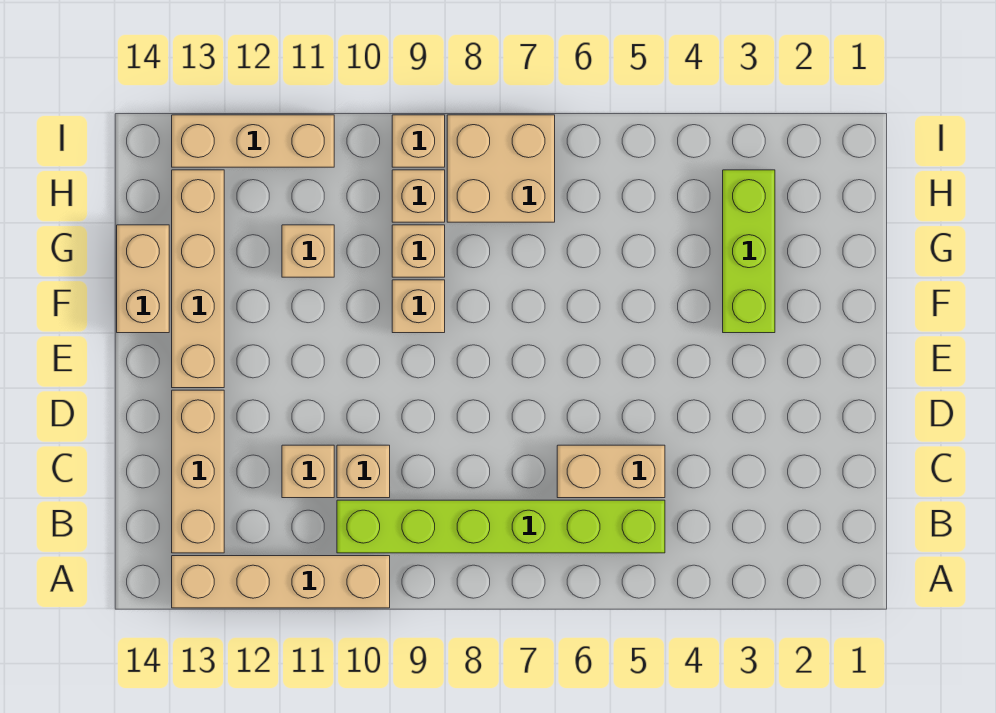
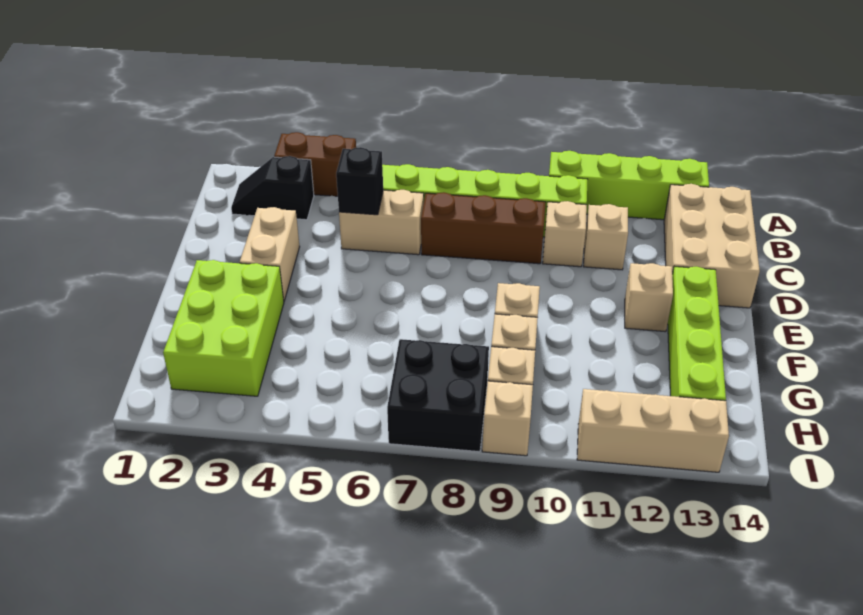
none -> brown 1x2 brick [274,132,356,196]
tan 1x4 brick [172,556,390,608] -> lime 1x4 brick [549,151,709,220]
none -> black 1x2 slope [231,156,314,220]
tan 1x3 brick [172,390,224,553] -> tan 2x3 brick [664,184,760,308]
none -> black 1x1 brick [336,147,383,215]
none -> brown 1x3 brick [421,192,546,264]
tan 1x4 brick [172,170,224,388] -> lime 1x4 brick [668,267,726,401]
lime 1x3 brick [723,170,775,333] -> lime 2x3 brick [163,260,284,396]
tan 1x2 brick [117,225,169,333] -> tan 1x2 brick moved to [240,207,300,301]
tan 1x1 brick [282,225,334,277] -> tan 1x1 brick moved to [625,263,673,332]
tan 2x2 brick [447,115,555,222] -> black 2x2 brick [387,339,489,452]

